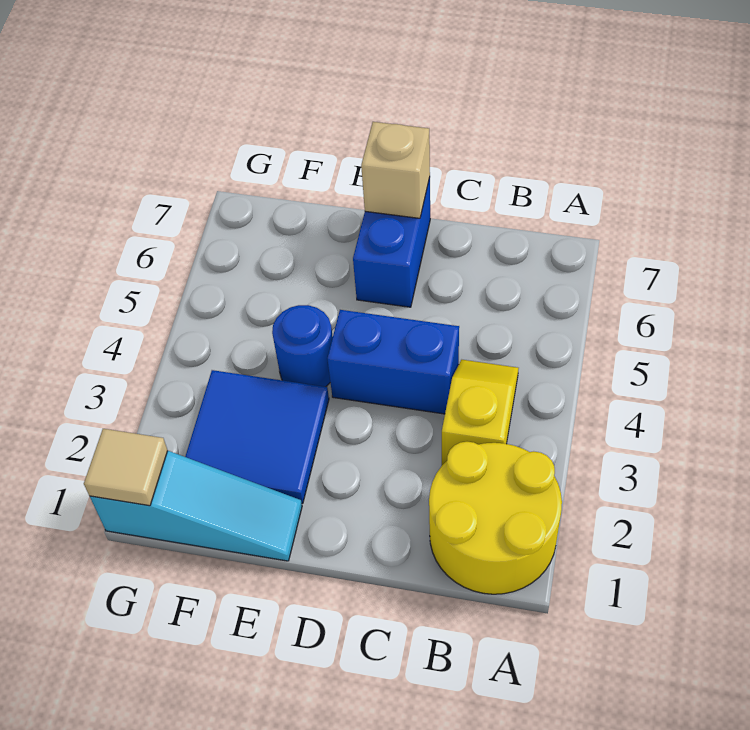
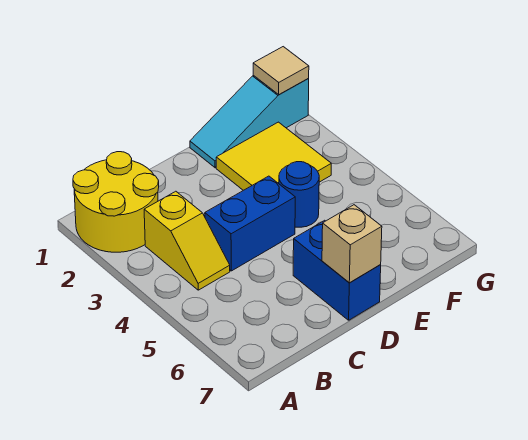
blue 2x2 tile [185,370,329,504] -> yellow 2x2 tile [216,122,331,190]

